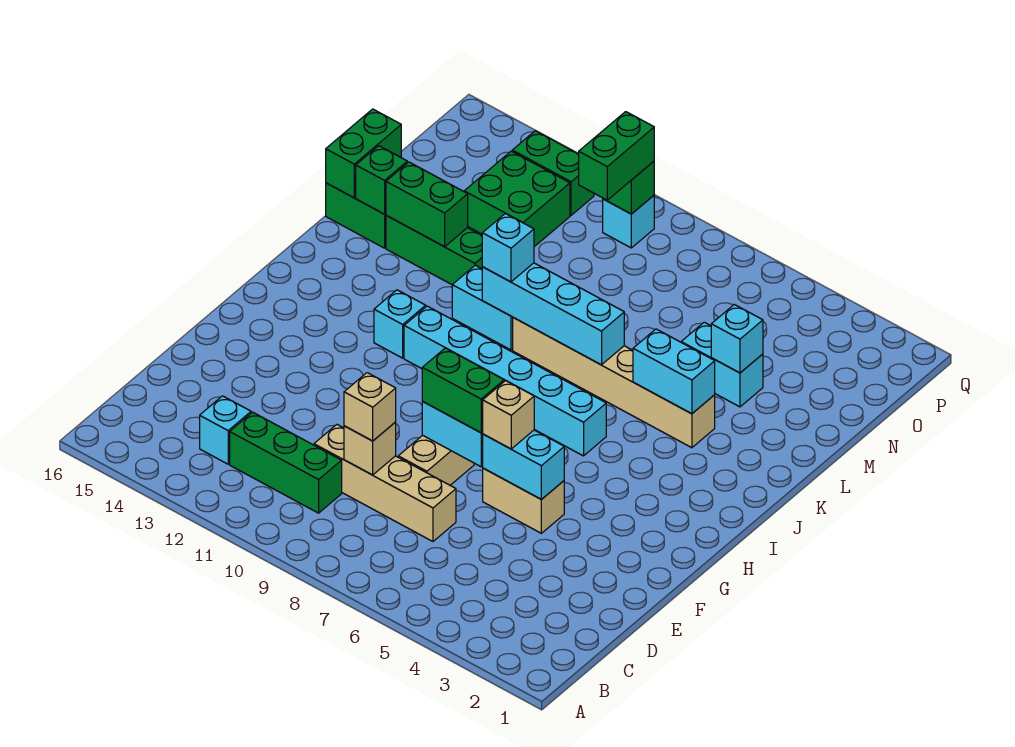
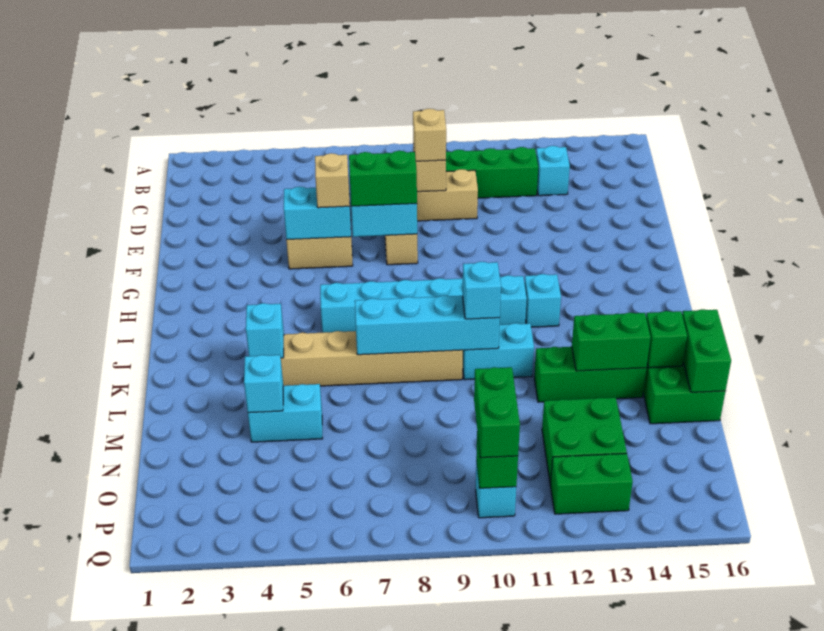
cyan 1x2 brick [633,329,715,414] -> cyan 1x1 brick [246,303,284,358]

